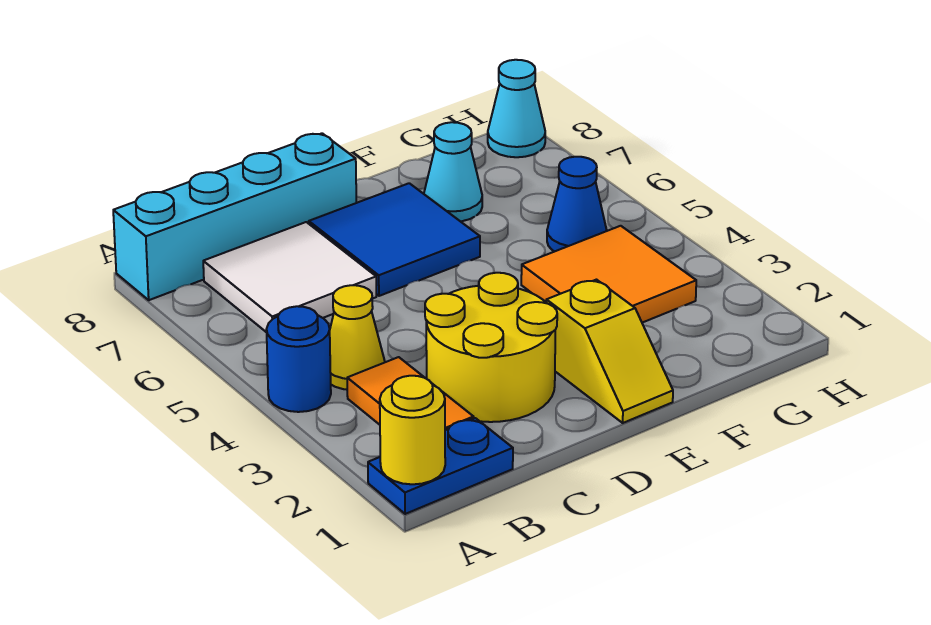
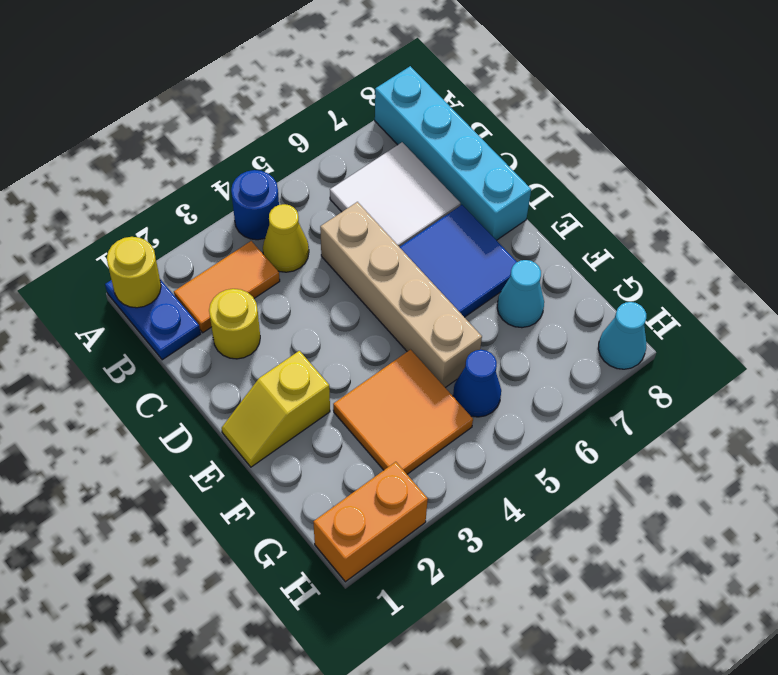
yellow 2x2 round brick [425,273,557,422] -> yellow 1x1 round brick [209,289,260,359]
none -> tan 1x4 brick [320,202,482,388]
none -> orange 1x2 brick [314,462,428,582]

